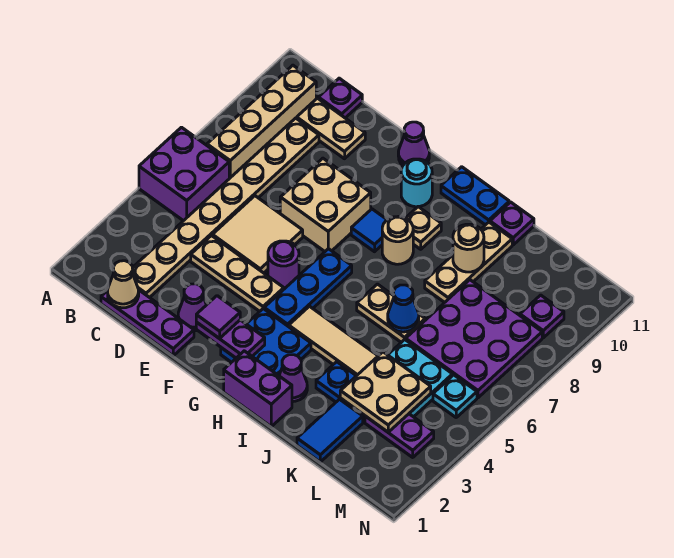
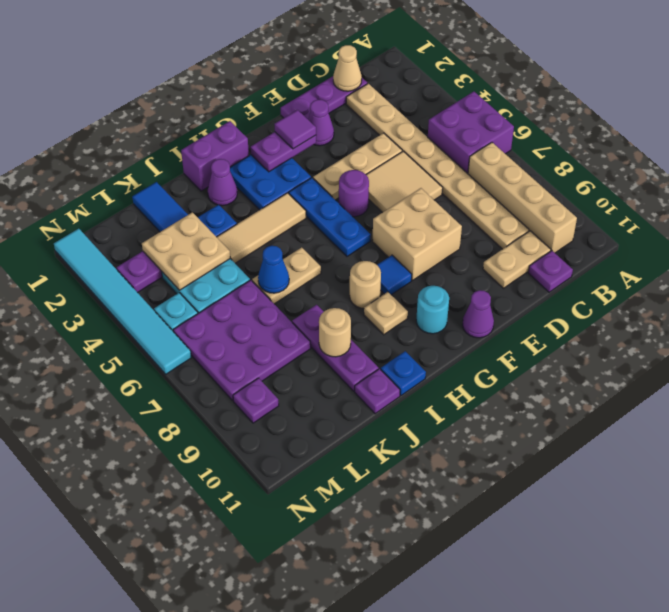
blue 1x2 plate [441,167,509,225] -> blue 1x1 plate [381,351,426,395]
tan 1x3 plate [425,222,512,302] -> purple 1x3 plate [292,305,379,391]
none -> cyan 1x6 tile [54,229,191,374]

